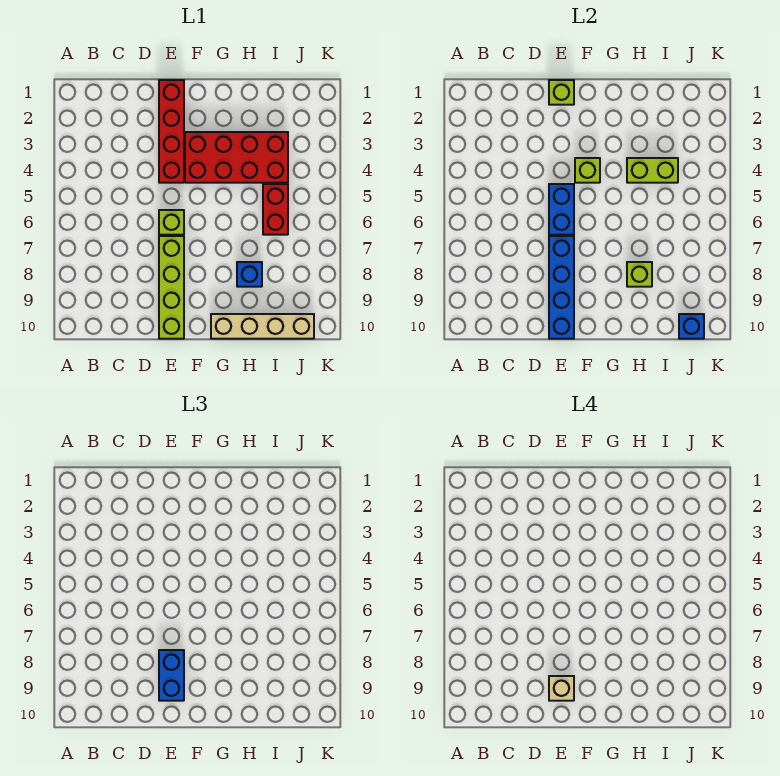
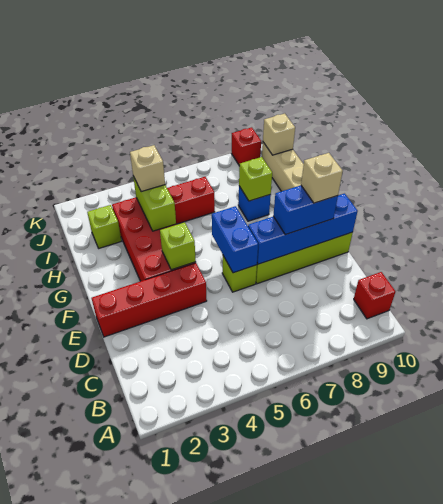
none -> red 1x1 brick [354,272,395,319]
lime 1x1 brick [549,80,574,105] -> lime 1x1 brick moved to [87,205,121,248]
blue 1x2 brick [549,184,574,235] -> blue 1x2 brick turned to [212,206,258,273]
none -> tan 1x1 brick [130,145,165,192]
blue 1x1 brick [679,314,704,339] -> tan 1x1 brick [263,114,295,155]
none -> red 1x1 brick [231,127,261,166]

